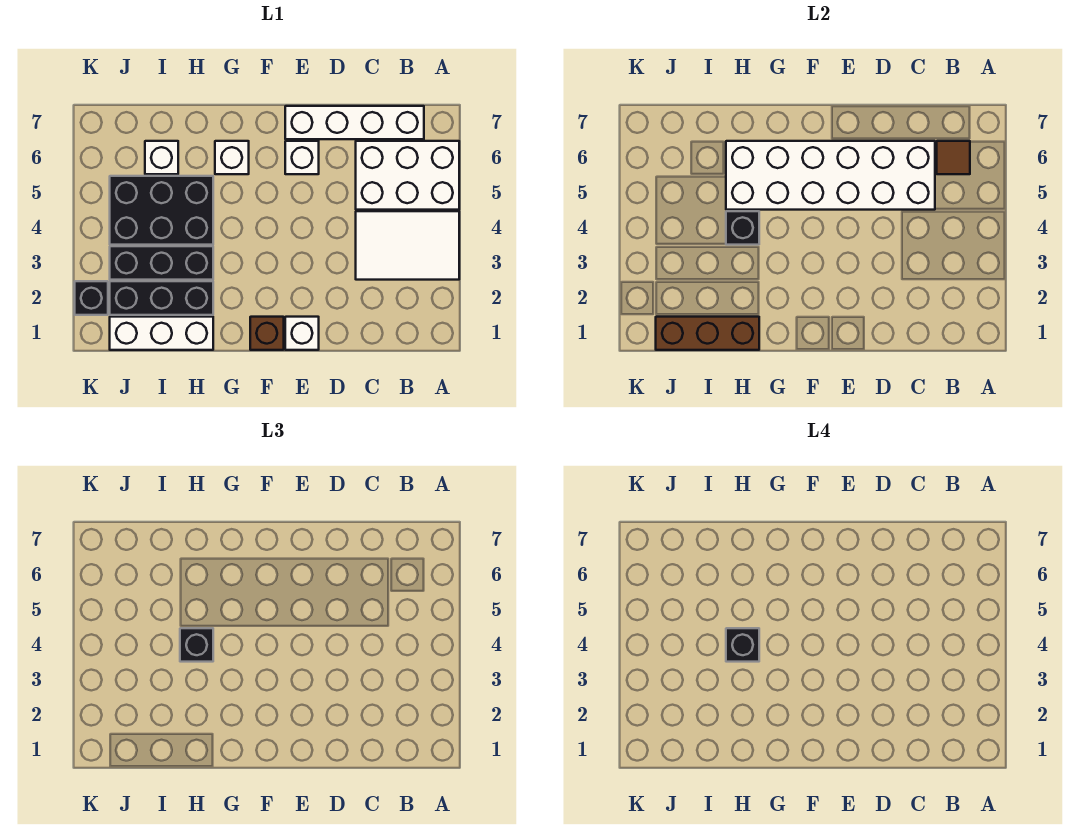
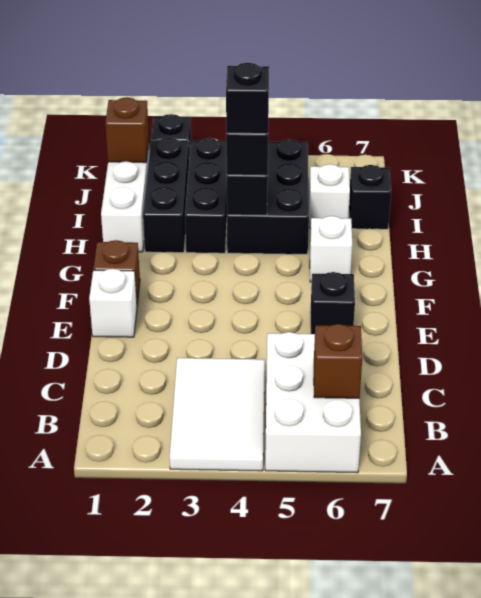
brown 1x1 tile [937,141,970,174] -> brown 1x1 brick [314,324,362,398]
white 1x4 brick [285,106,424,139] -> none
white 2x6 brick [726,141,935,210] -> none
white 1x1 brick [285,141,319,174] -> black 1x1 brick [310,272,355,334]
brown 1x3 brick [656,317,759,350] -> brown 1x1 brick [105,97,149,163]
none -> black 1x1 brick [349,165,391,229]

